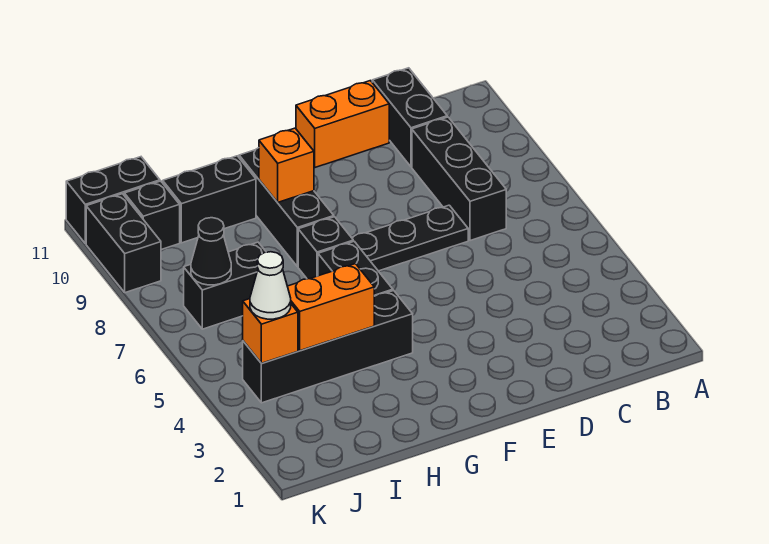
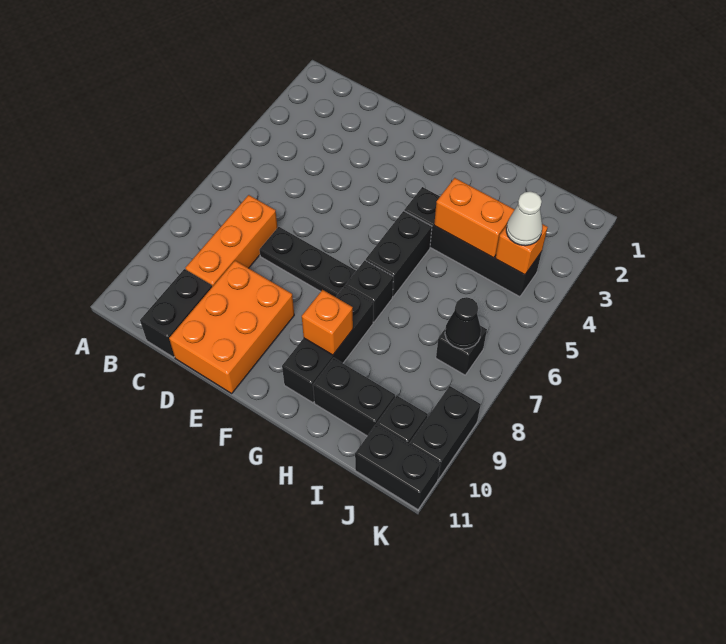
black 1x3 brick [412,117,506,241] -> orange 1x3 brick [185,195,278,287]
orange 1x2 brick [296,81,389,167] -> orange 2x3 brick [169,261,294,393]
black 1x2 brick [184,242,266,329] -> black 1x1 brick [436,326,487,375]

